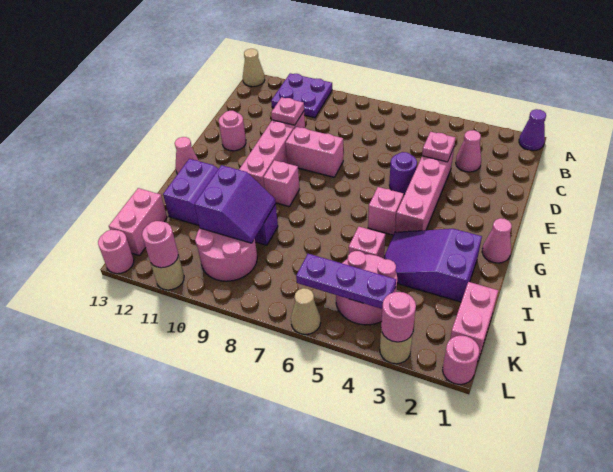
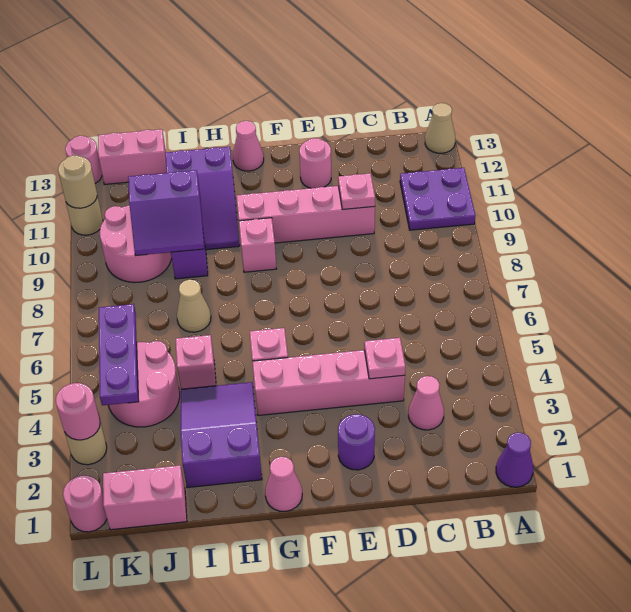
purple 1x1 round brick [389,152,417,194] -> purple 1x1 round brick moved to [338,414,375,470]
pink 1x2 brick [286,127,343,177] -> none
tan 1x1 cone [291,288,321,334] -> tan 1x1 cone moved to [177,280,211,332]
pink 1x1 round brick [142,221,178,268] -> tan 1x1 round brick [58,155,97,208]

